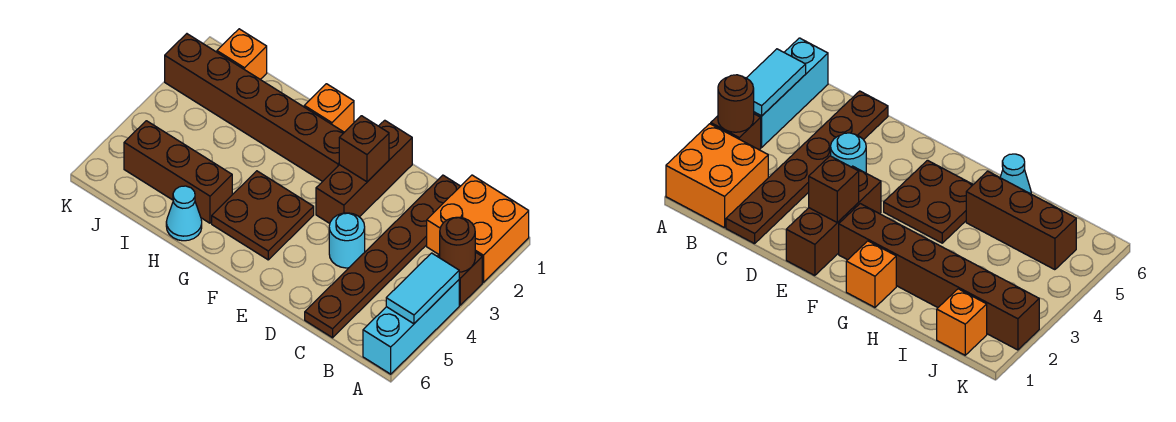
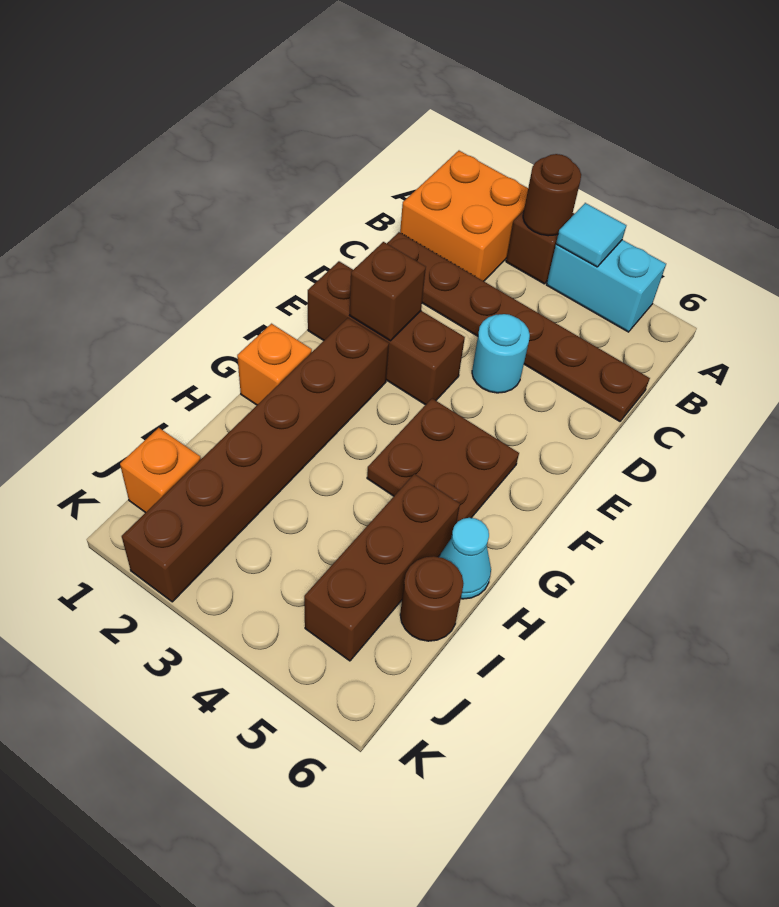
cyan 1x3 brick [363,280,459,374] -> cyan 1x2 brick [547,240,666,332]
cyan 1x2 tile [386,253,459,324] -> cyan 1x1 tile [556,203,626,267]
none -> brown 1x1 round brick [400,556,464,641]

